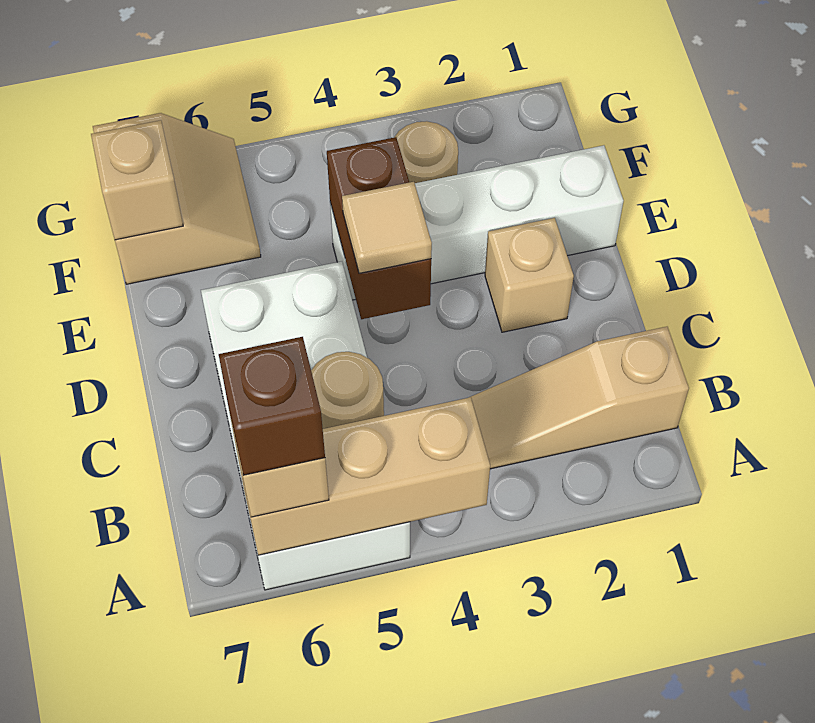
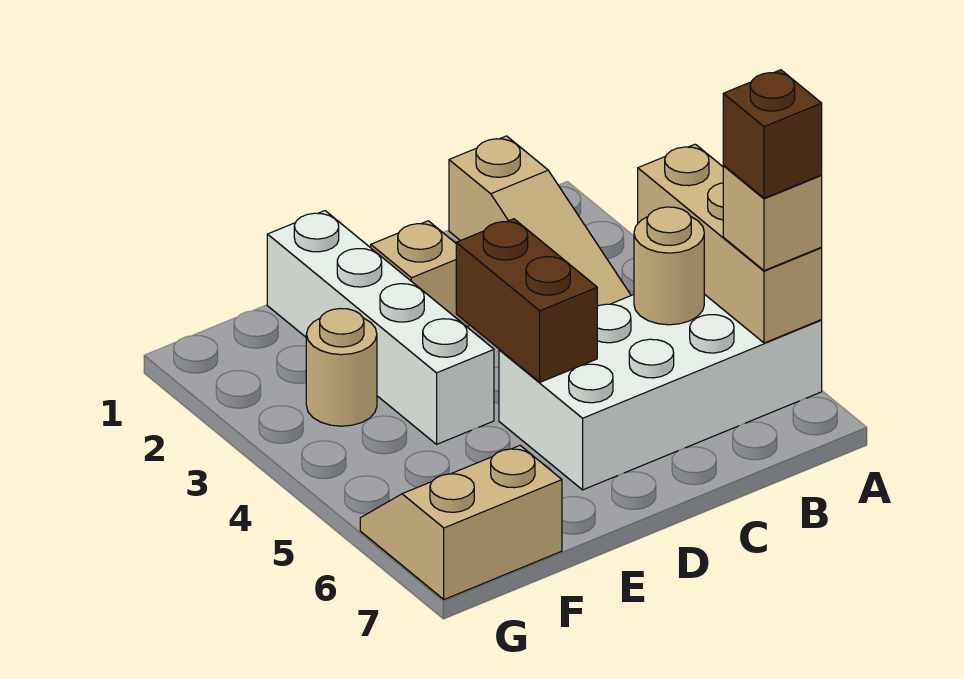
brown 1x2 brick [327,137,431,319] -> brown 1x2 brick turned to [456,219,597,382]
tan 1x1 tile [342,182,432,273] -> none
tan 1x1 brick [91,120,183,240] -> none

